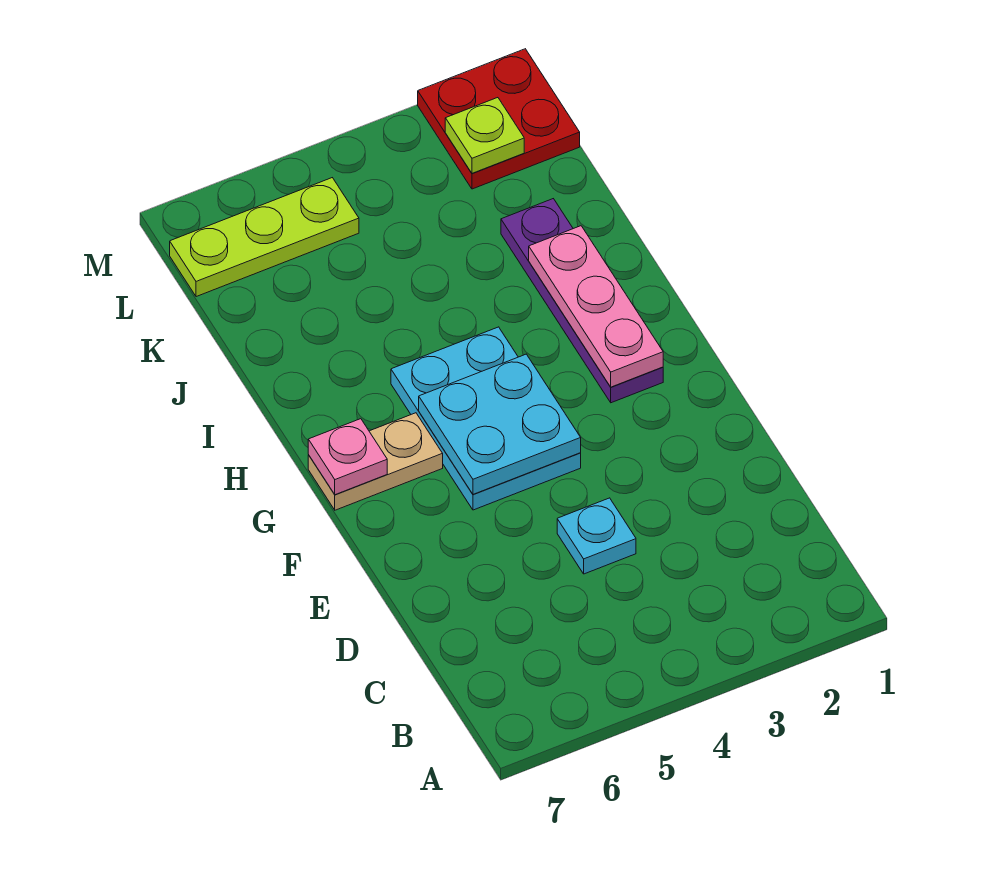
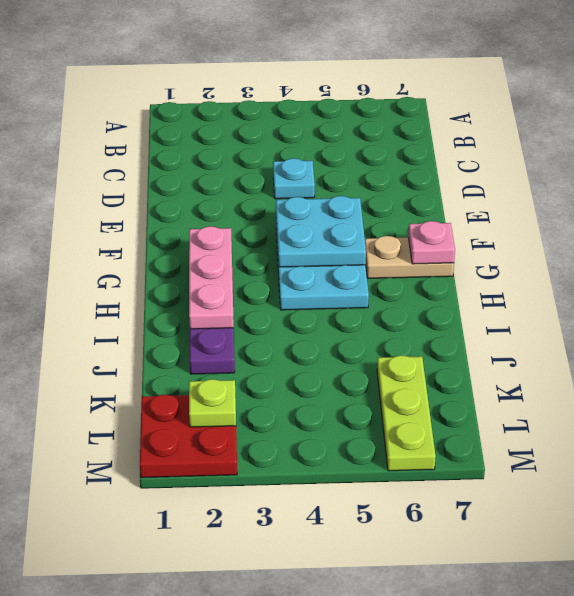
lime 1x3 plate [170,178,359,297] -> lime 1x3 plate turned to [377,355,436,471]

